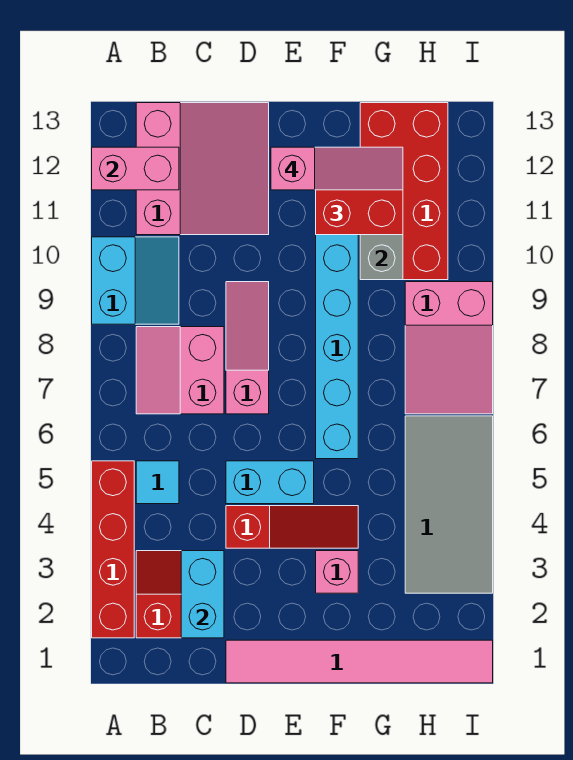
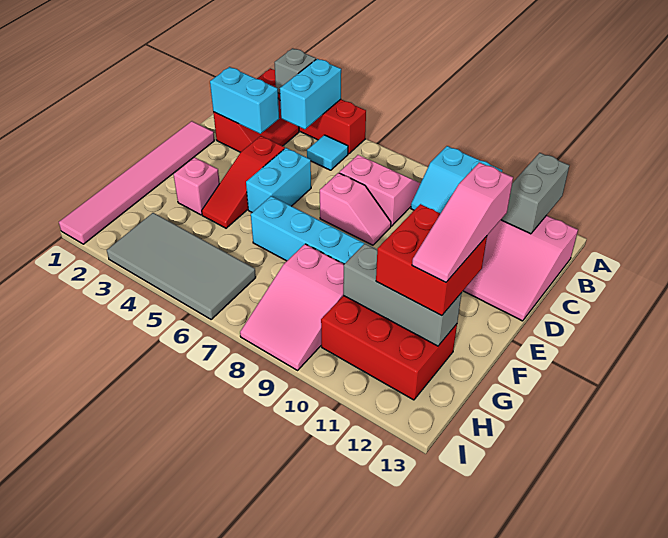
none -> grey 1x1 brick [274,48,316,94]
none -> cyan 1x2 brick [280,59,341,129]
pink 1x2 brick [92,147,179,190] -> grey 1x2 brick [502,153,569,234]
pink 1x3 slope [226,282,269,414] -> pink 1x2 slope [320,173,391,245]
red 2x4 brick [360,103,448,280] -> red 2x3 brick [321,296,457,400]
pink 2x3 slope [405,282,493,414] -> pink 2x3 slope turned to [240,244,344,370]

